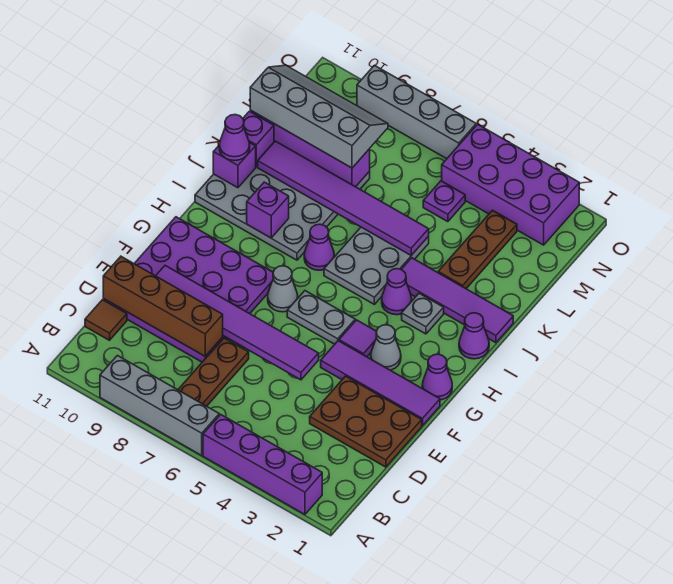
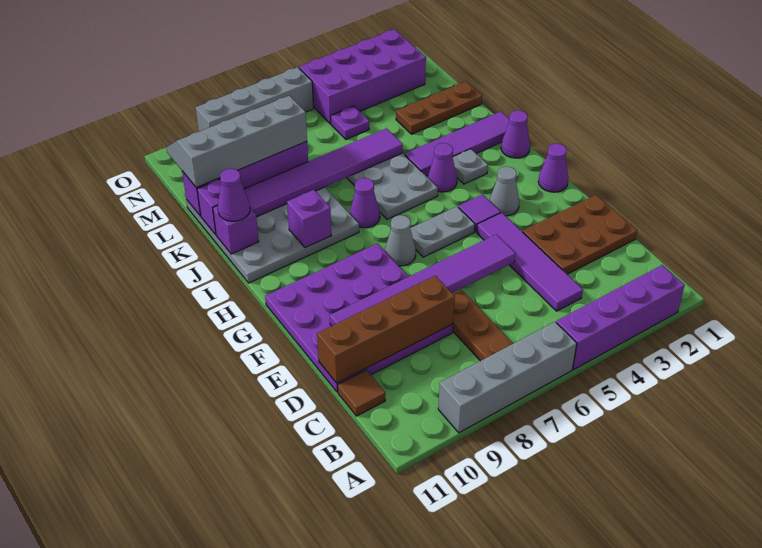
purple 1x4 tile [321,341,440,426] -> purple 1x4 tile turned to [477,213,583,311]
brown 1x3 plate [438,210,517,289] -> brown 1x3 plate turned to [396,81,482,134]

